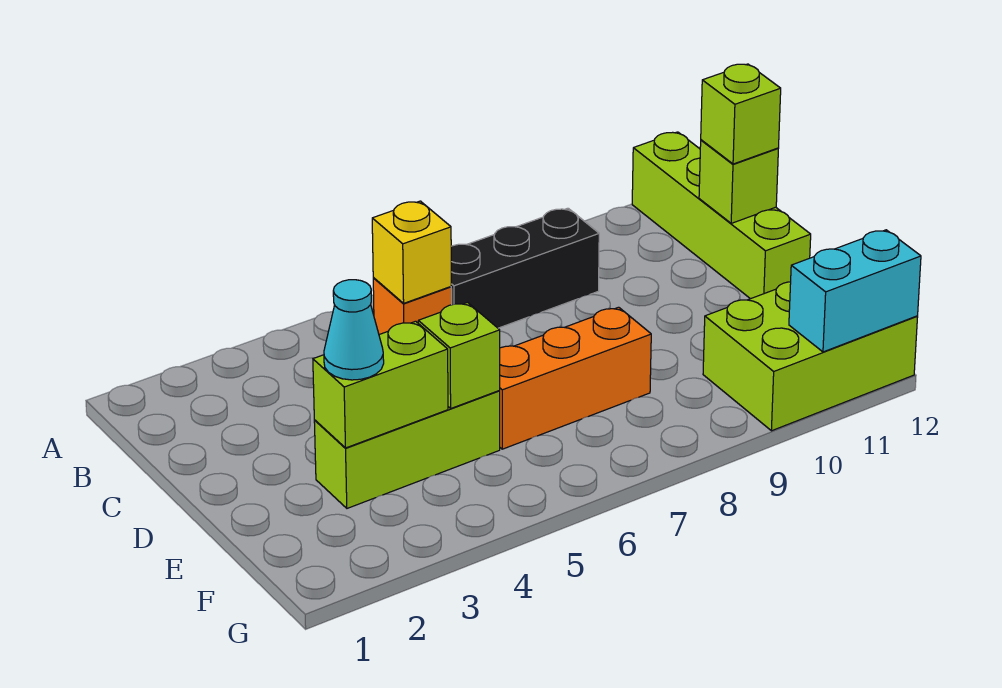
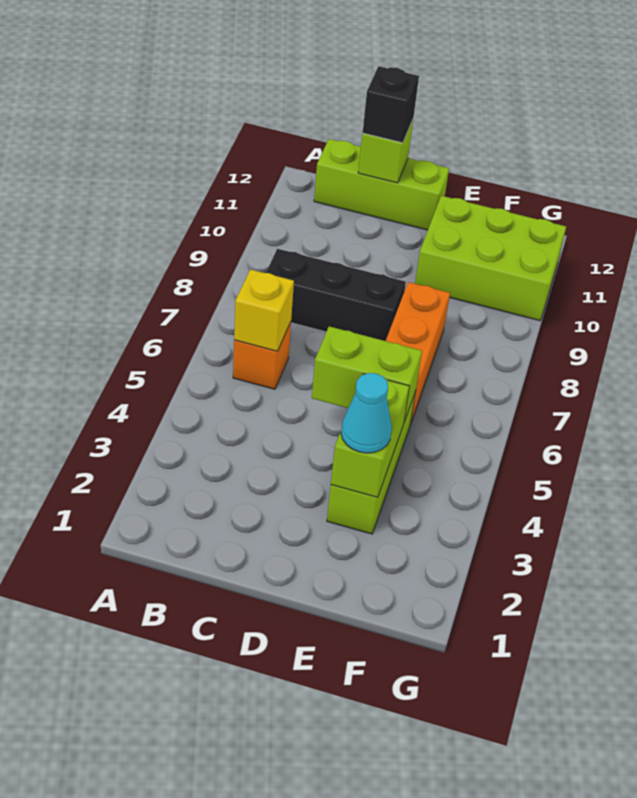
lime 1x4 brick [632,132,811,299] -> lime 1x3 brick [314,139,449,230]
black 1x3 brick [451,208,599,328] -> black 1x3 brick turned to [266,249,406,341]
lime 1x1 brick [701,64,781,164] -> black 1x1 brick [363,66,419,143]
lime 1x1 brick [418,303,500,408] -> lime 1x2 brick [312,326,422,422]
lime 2x3 brick [703,282,918,431] -> lime 2x3 brick turned to [415,196,566,321]
cyan 1x2 brick [789,230,921,352] -> none

